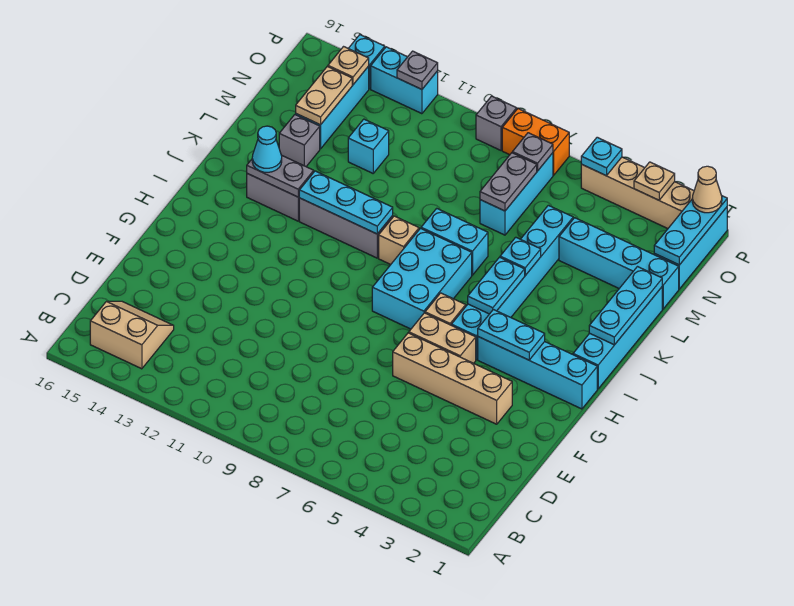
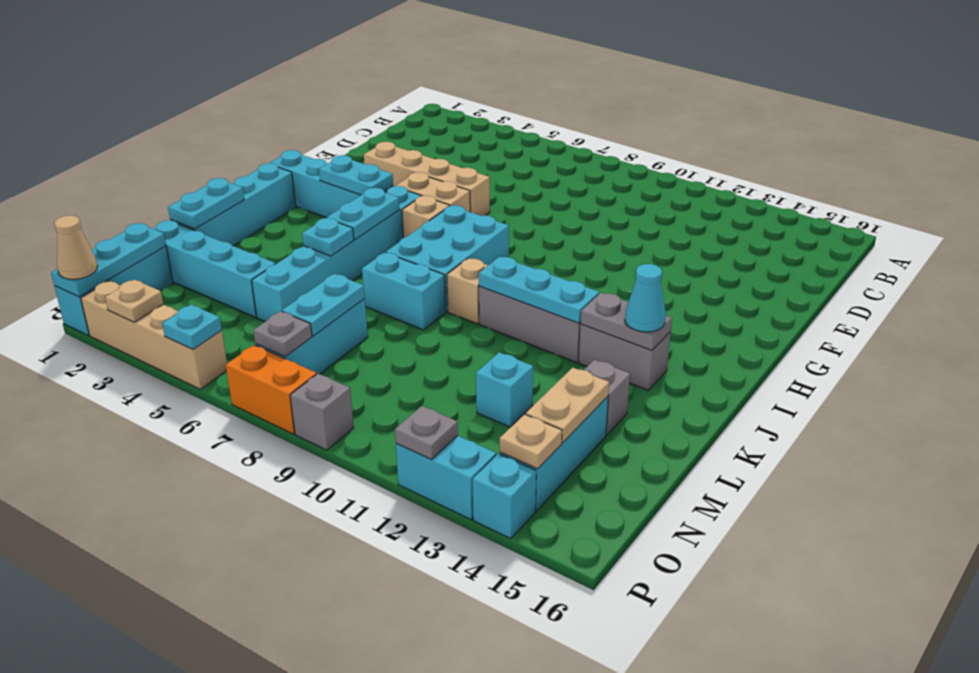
tan 2x2 slope [90,301,174,369] -> none
cyan 1x3 plate [589,267,662,345] -> cyan 1x2 plate [168,178,244,229]
grey 1x2 plate [480,153,537,211] -> cyan 1x2 plate [282,274,365,336]

